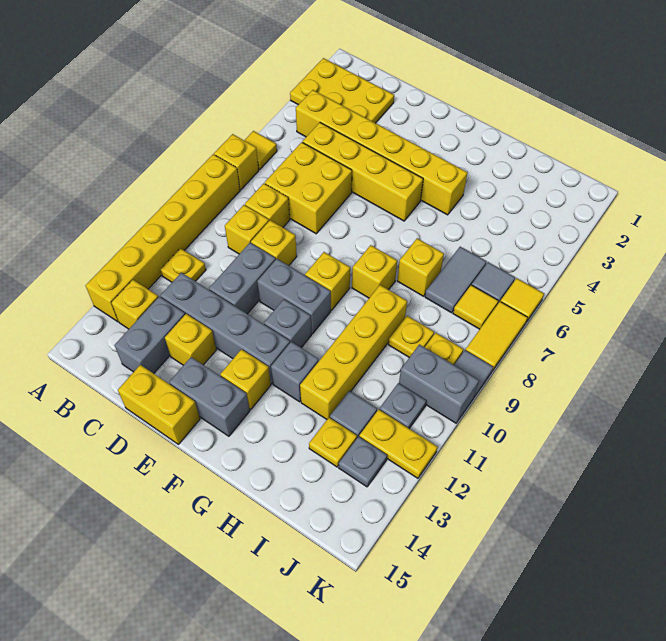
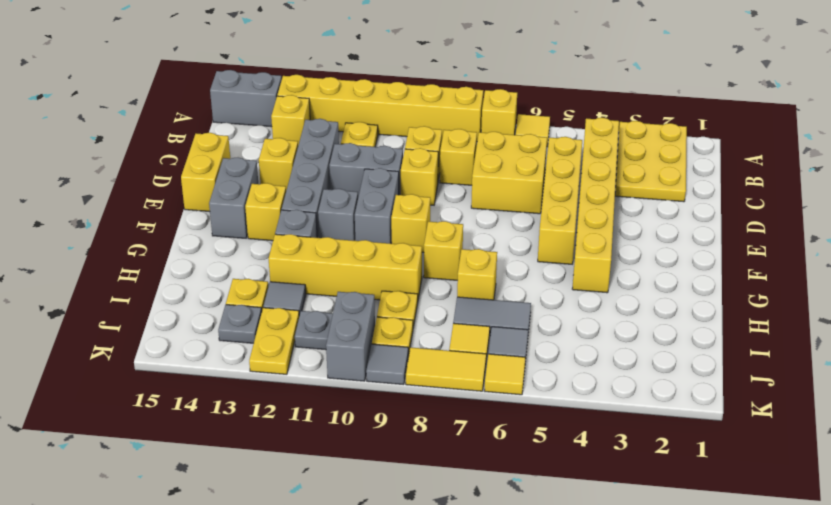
grey 1x2 brick [115,297,185,373] -> grey 1x2 brick moved to [210,70,282,127]

